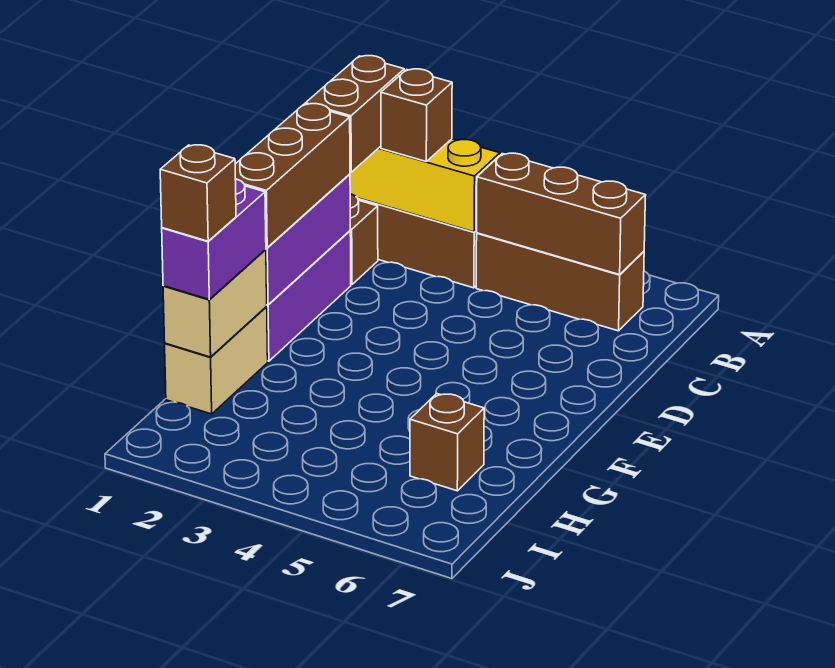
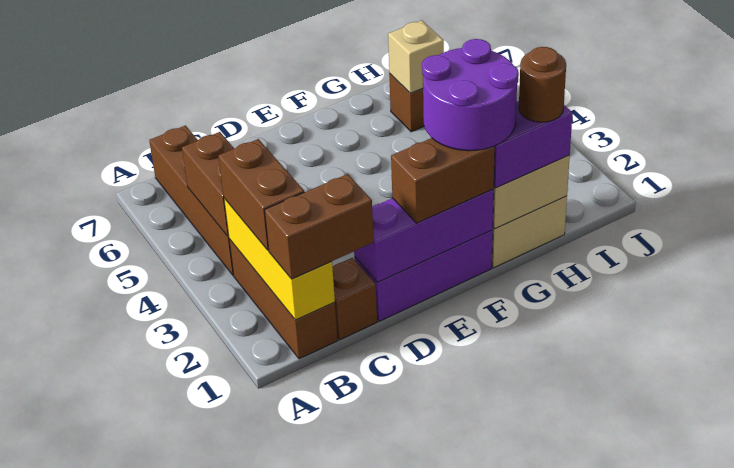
brown 1x1 brick [381,69,452,161] -> brown 1x2 brick [219,139,304,250]
brown 1x3 brick [476,233,644,331] -> brown 1x4 brick [149,126,234,275]
brown 1x3 brick [477,153,646,275] -> brown 1x2 brick [182,132,234,237]
brown 1x3 brick [235,104,350,248] -> brown 1x2 brick [391,138,495,223]
none -> purple 2x2 round brick [422,39,519,151]
brown 1x1 brick [160,145,236,241] -> brown 1x1 round brick [519,47,566,122]
none -> tan 1x1 brick [388,20,444,93]

